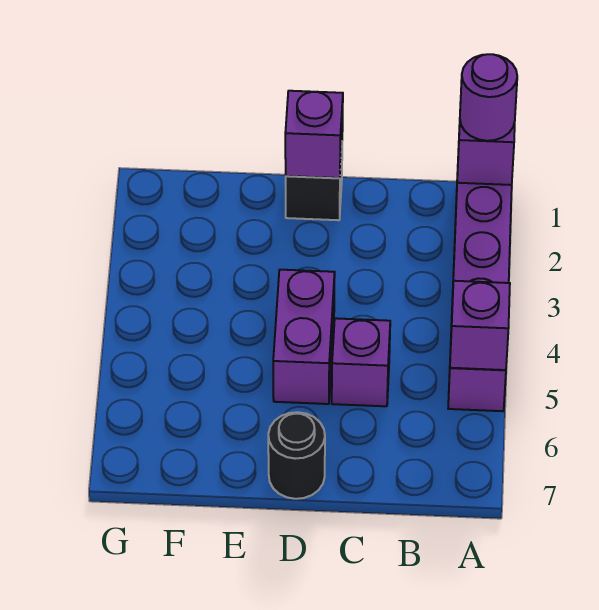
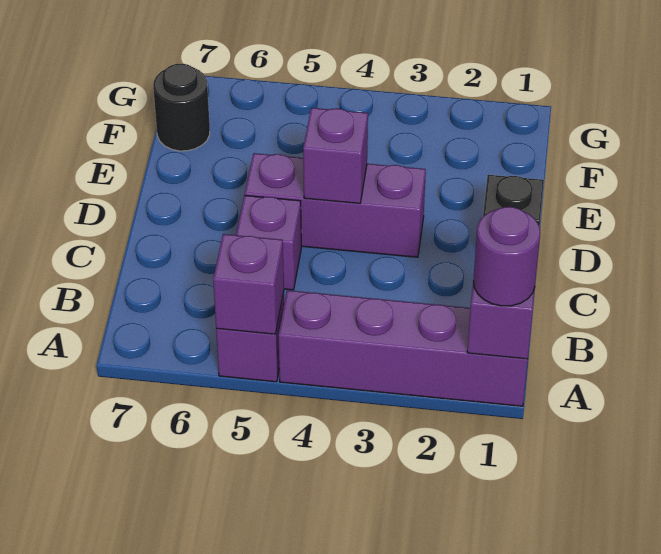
purple 1x1 brick [285,91,343,178] -> purple 1x1 brick moved to [303,108,368,203]
purple 1x2 brick [273,270,335,404] -> purple 1x3 brick [245,153,426,257]
black 1x1 round brick [268,412,325,499] -> black 1x1 round brick moved to [153,64,210,151]

